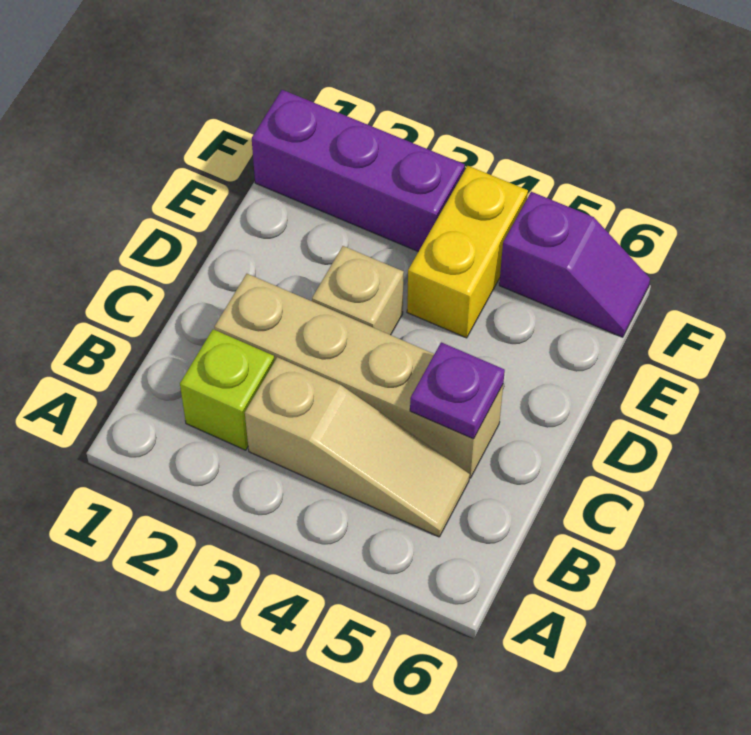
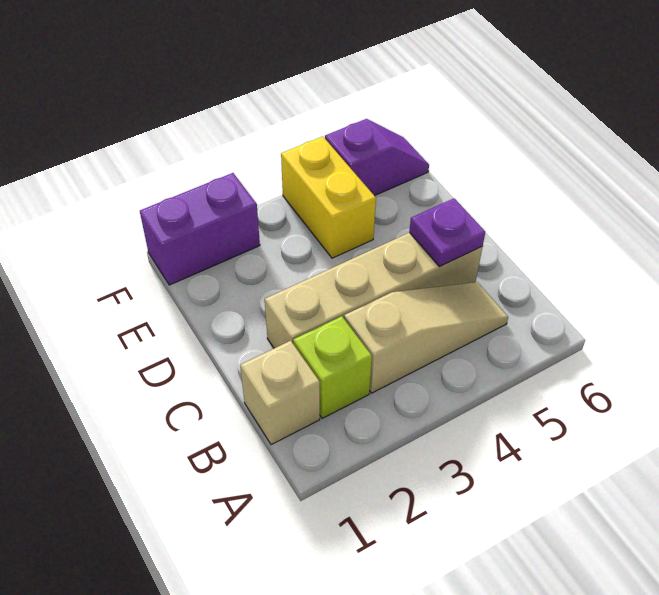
tan 1x1 brick [312,246,404,335] -> tan 1x1 brick moved to [240,341,320,445]
purple 1x3 brick [252,90,465,252] -> purple 1x2 brick [140,173,260,285]

